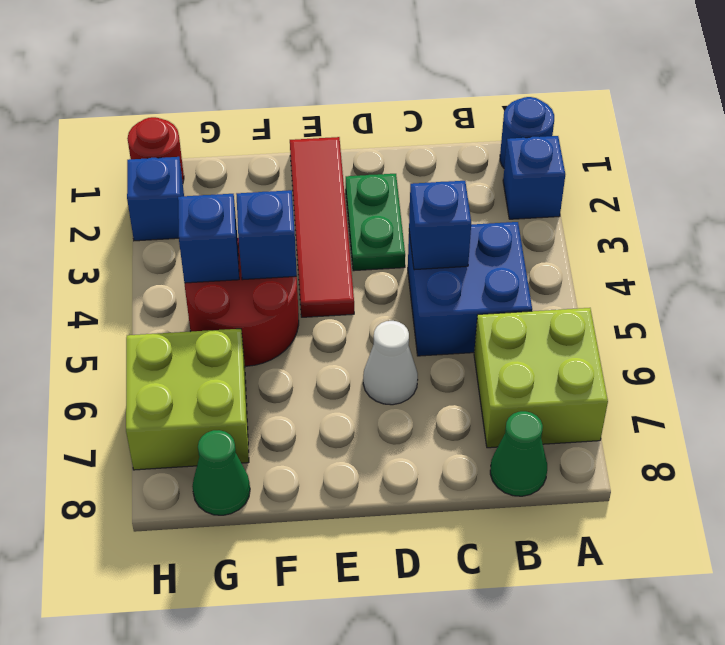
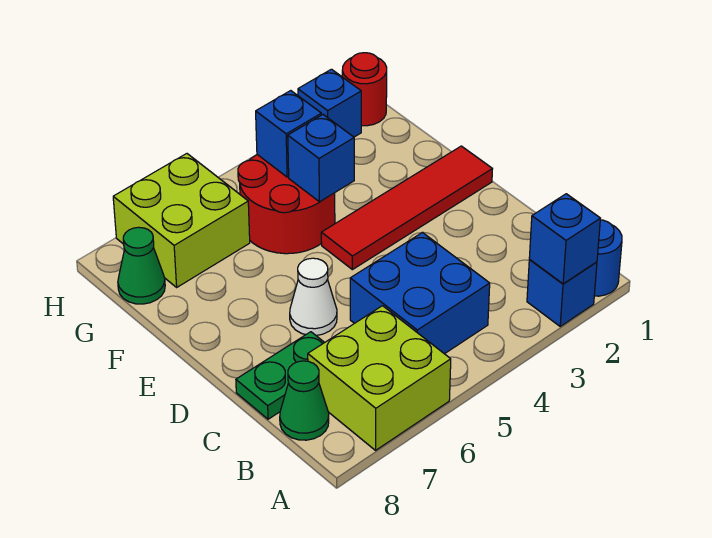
blue 1x1 brick [409,181,471,270] -> blue 1x1 brick moved to [529,194,600,284]
green 1x2 plate [346,174,405,271] -> green 1x2 plate moved to [236,332,325,419]

